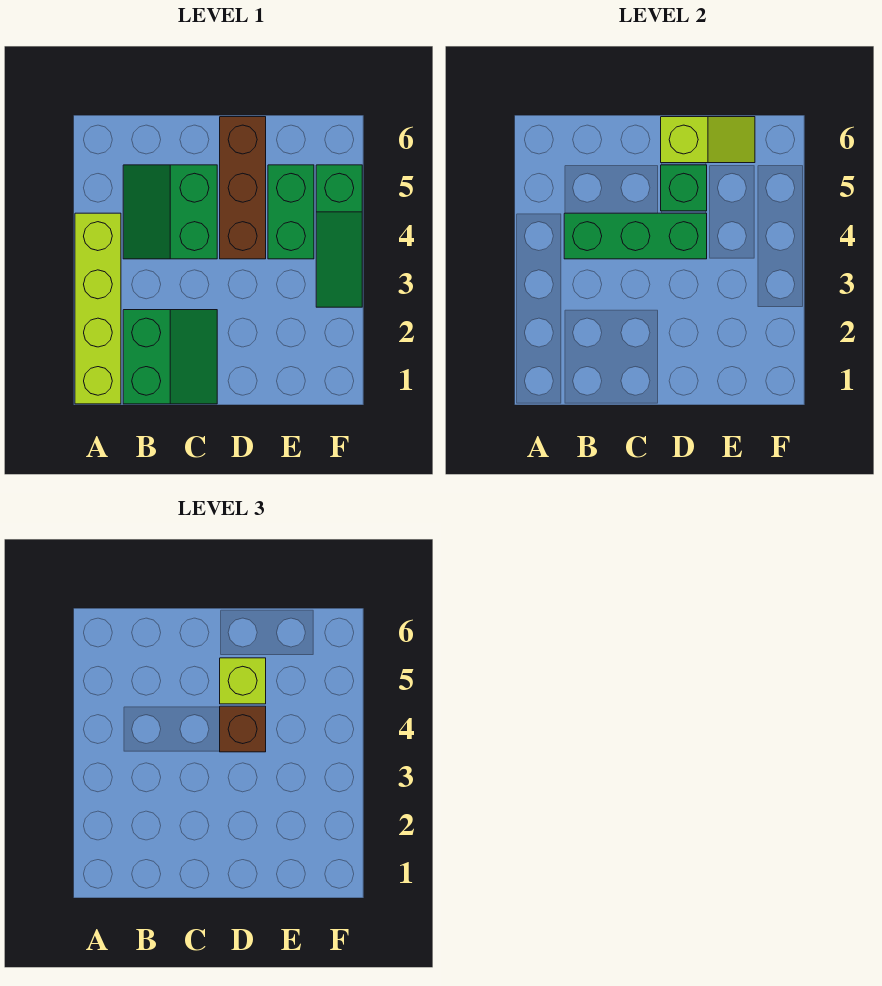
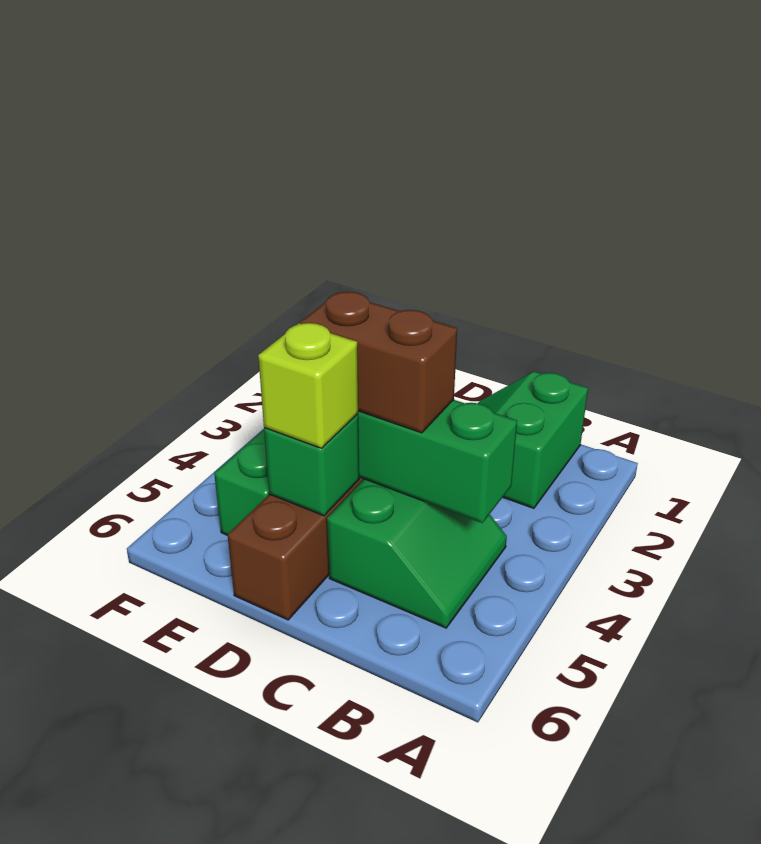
lime 1x4 brick [75,213,121,404] -> none
brown 1x1 brick [220,706,266,752] -> brown 1x2 brick [301,292,457,433]
lime 1x2 slope [661,117,755,163] -> none
green 1x3 slope [316,165,362,307] -> none

